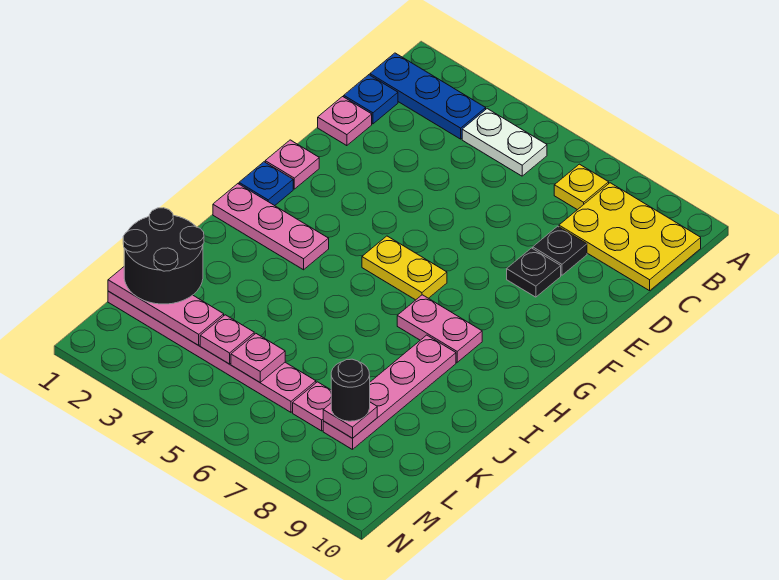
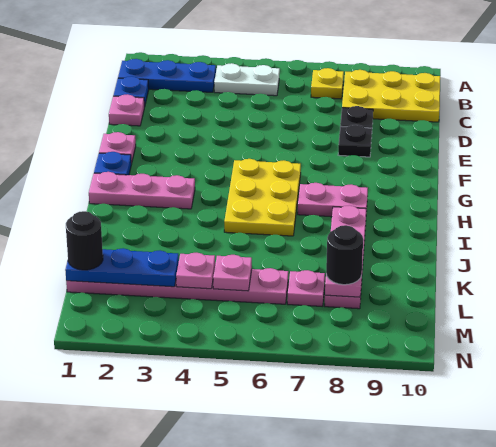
yellow 1x2 plate [362,236,447,300] -> yellow 2x3 plate [224,159,301,236]
black 2x2 round brick [123,208,204,304] -> black 1x1 round brick [66,211,103,270]
pink 1x3 plate [108,267,224,345] -> blue 1x3 plate [65,248,179,287]

